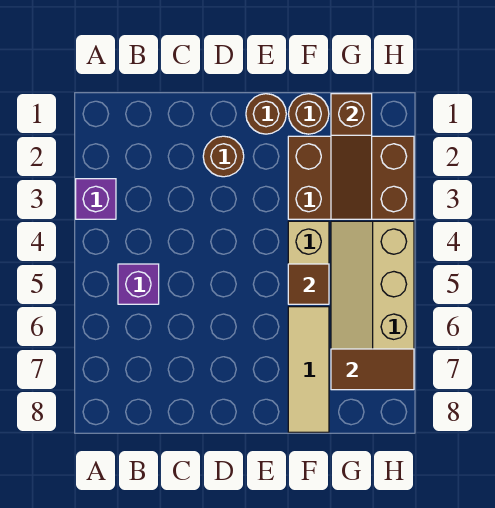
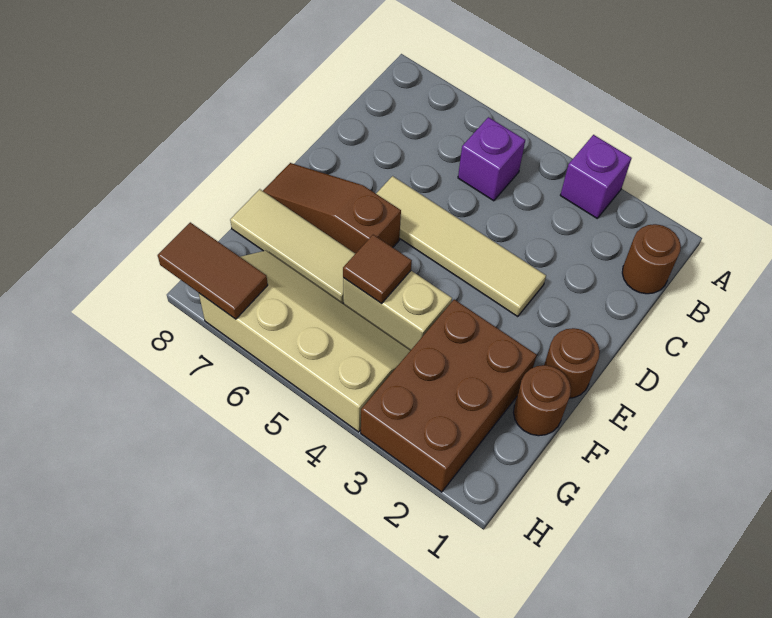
brown 1x1 round brick [203,136,244,177] -> brown 1x1 round brick moved to [622,224,681,294]
none -> tan 1x4 tile [376,176,546,317]
brown 1x3 slope [331,94,372,219] -> brown 1x3 slope moved to [263,163,401,254]
brown 1x2 tile [331,349,414,390] -> brown 1x2 tile turned to [158,222,268,319]

